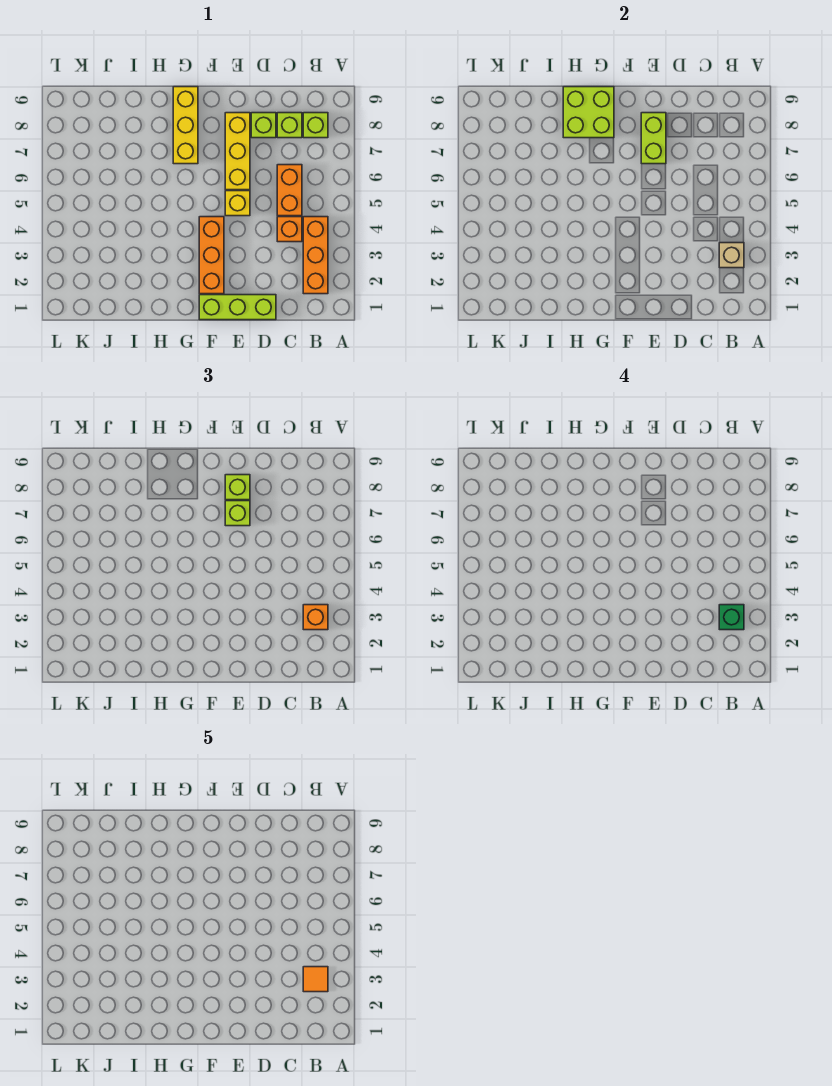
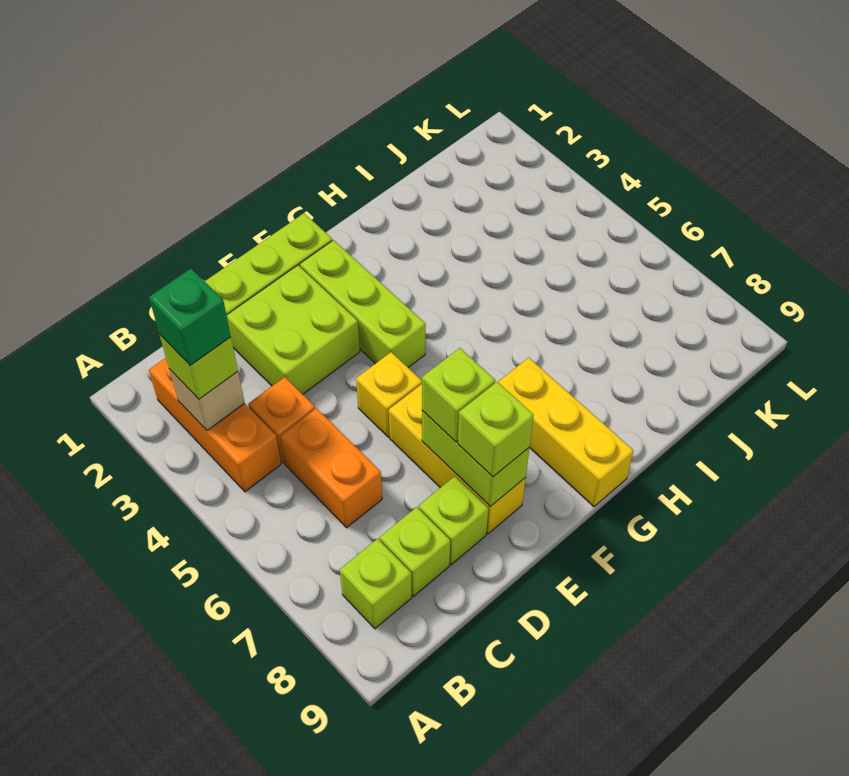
orange 1x1 brick [303,605,328,630] -> lime 1x1 brick [160,335,238,399]
orange 1x1 tile [303,967,328,992] -> none
orange 1x3 brick [199,217,224,294] -> lime 1x3 brick [300,240,426,368]
lime 2x2 brick [563,87,614,138] -> lime 2x2 brick moved to [227,265,360,394]

